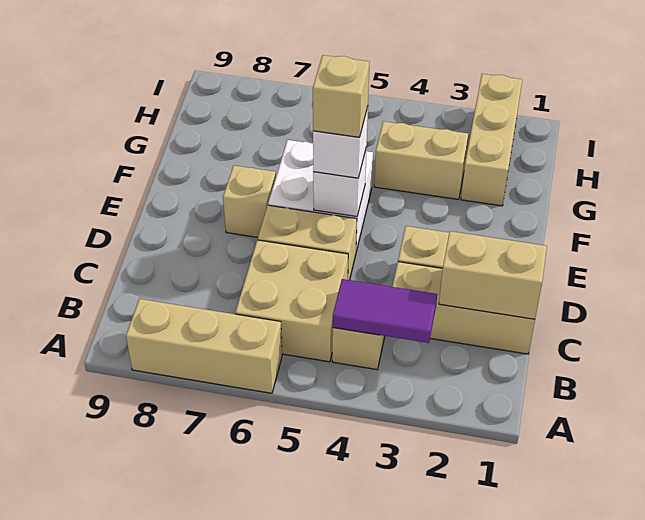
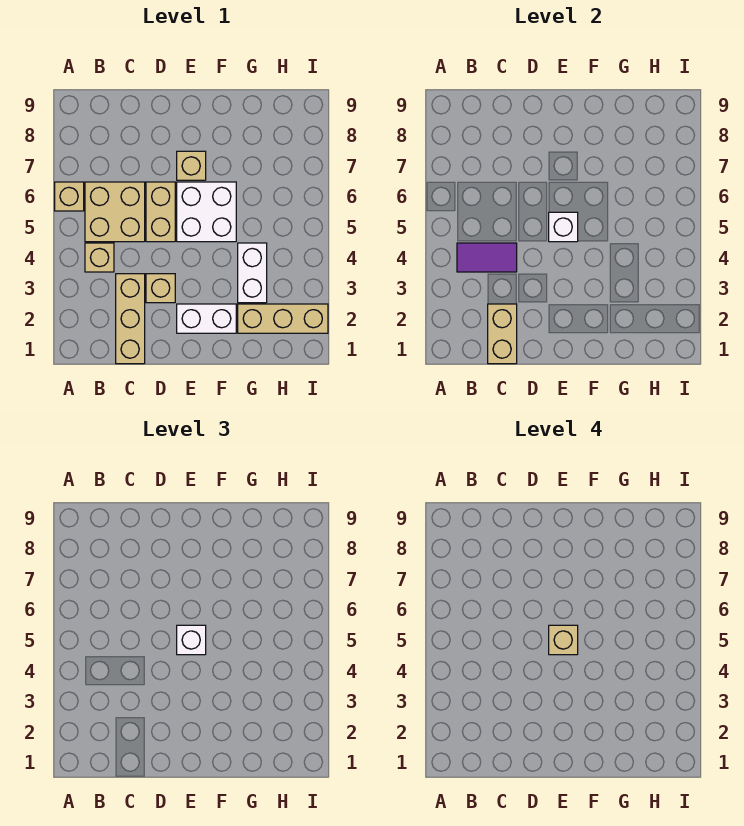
tan 1x3 brick [126,299,282,393] -> tan 1x1 brick [55,182,84,211]
purple 1x2 tile [333,279,437,343] -> purple 1x2 tile turned to [457,243,517,272]
none -> white 1x2 brick [177,304,236,333]
tan 1x2 brick [374,121,468,199] -> white 1x2 brick [238,243,267,303]

